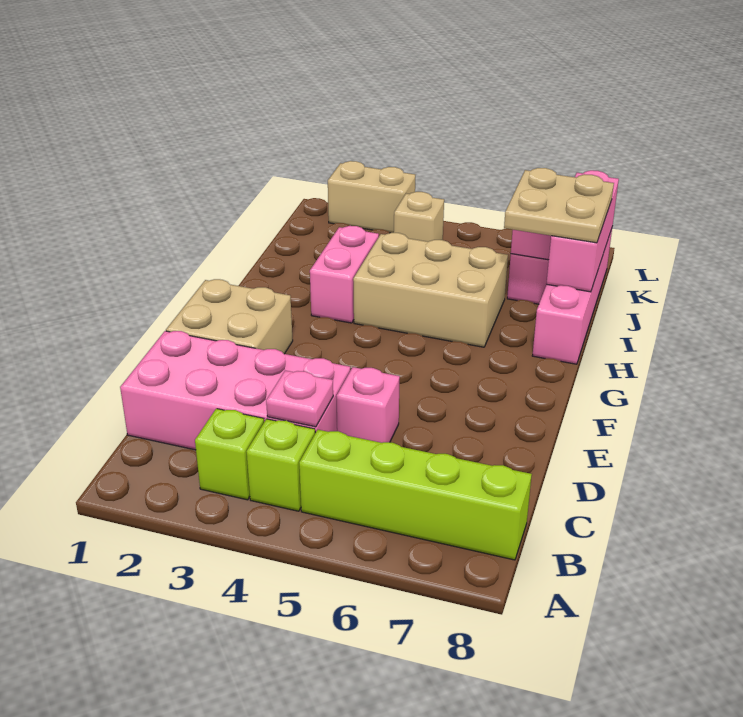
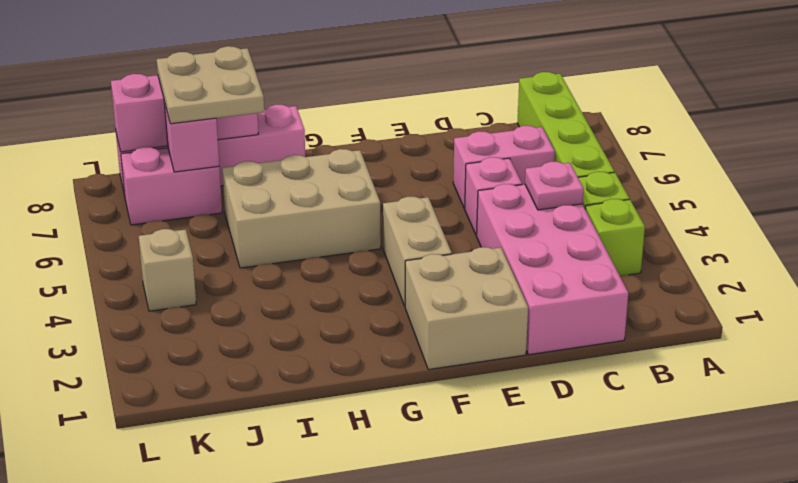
pink 1x2 brick [310,226,379,323] -> pink 1x2 brick moved to [453,126,555,209]
tan 2x3 brick [353,233,508,347] -> tan 2x3 brick turned to [222,149,381,268]
tan 1x2 brick [328,161,415,233] -> tan 1x2 brick moved to [383,197,452,306]

